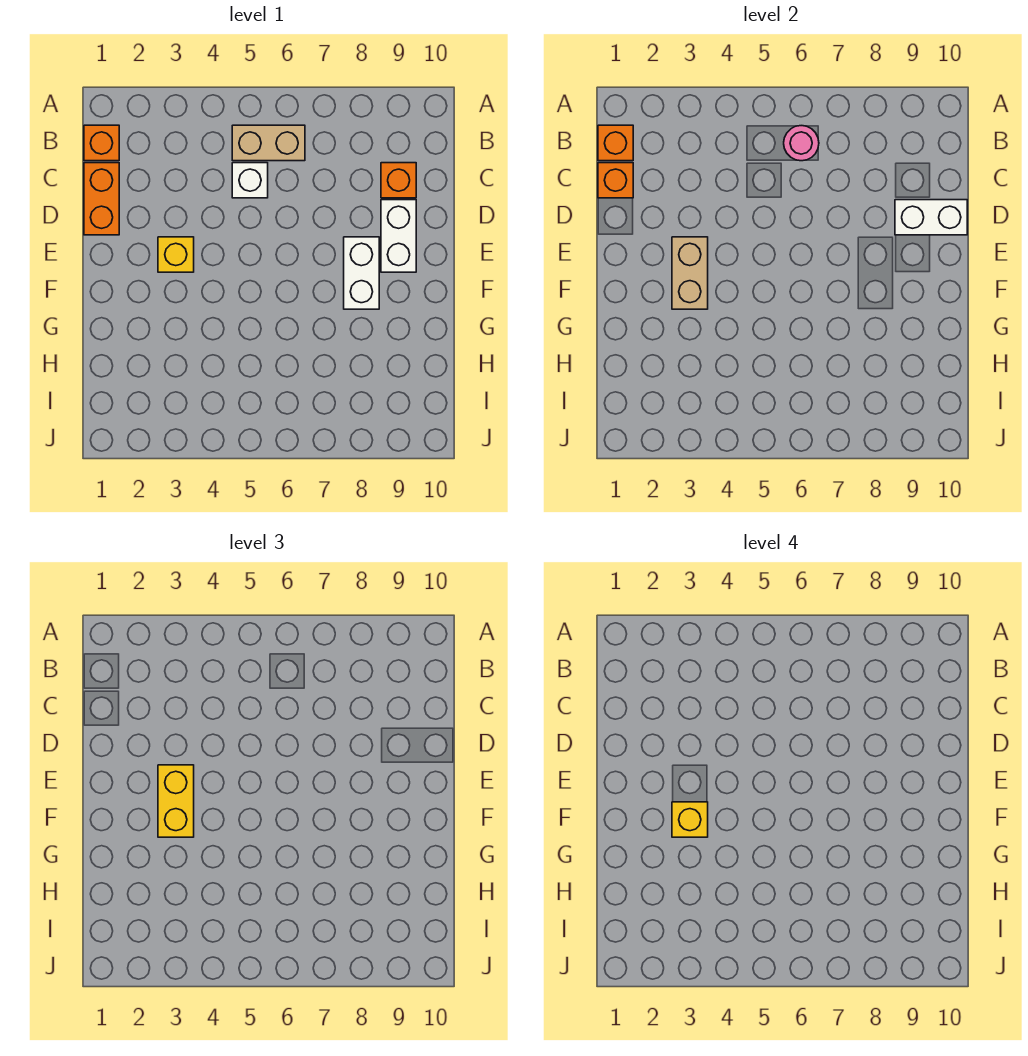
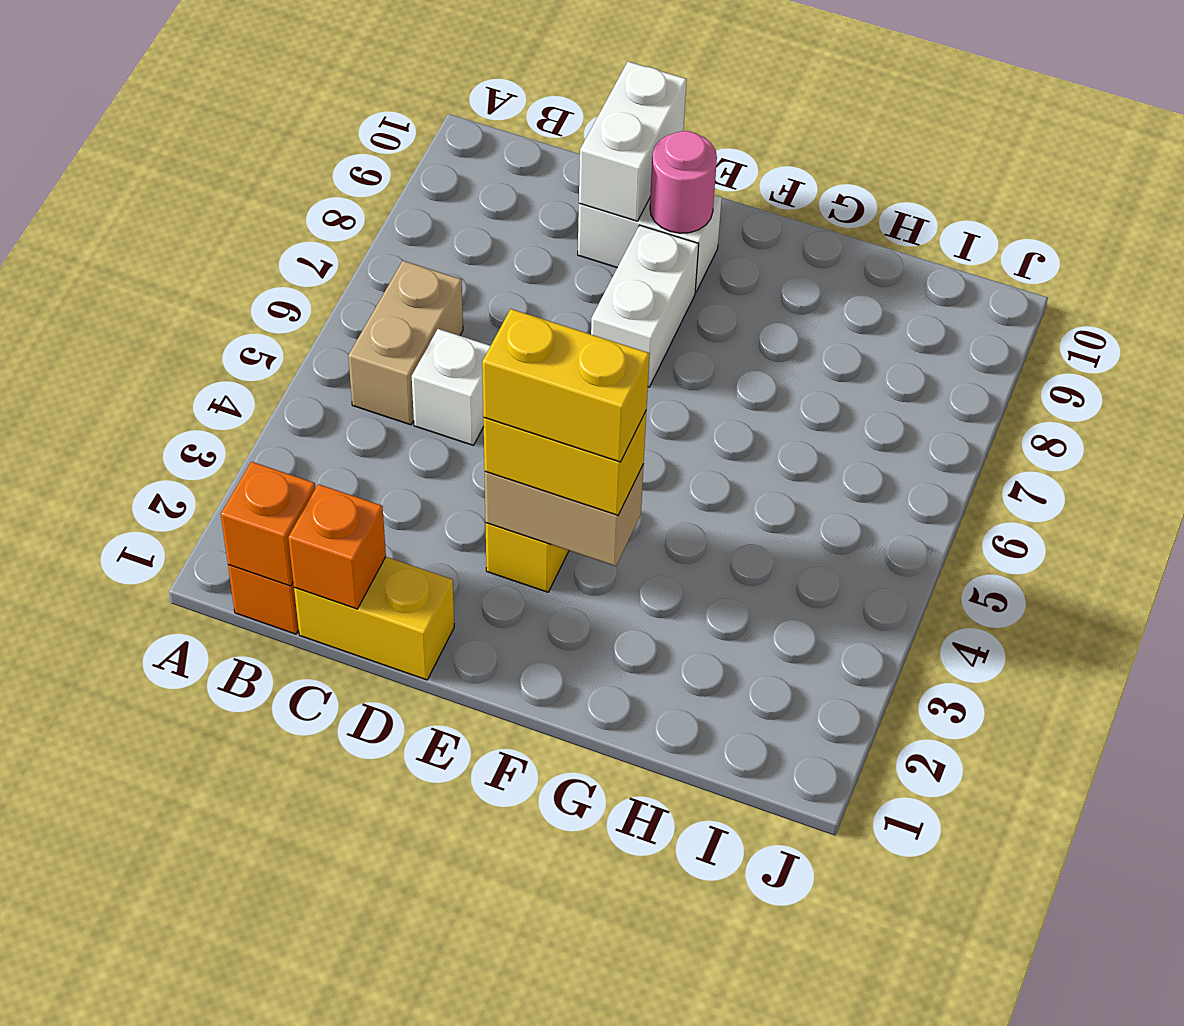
pink 1x1 round brick [784,126,819,161] -> pink 1x1 round brick moved to [650,131,717,233]
orange 1x2 brick [84,163,119,235] -> yellow 1x2 brick [294,557,454,680]
orange 1x1 brick [381,163,416,198] -> none
white 1x2 brick [344,237,379,309] -> white 1x2 brick turned to [591,225,699,387]
yellow 1x1 brick [672,802,708,837] -> yellow 1x2 brick [482,309,650,462]

